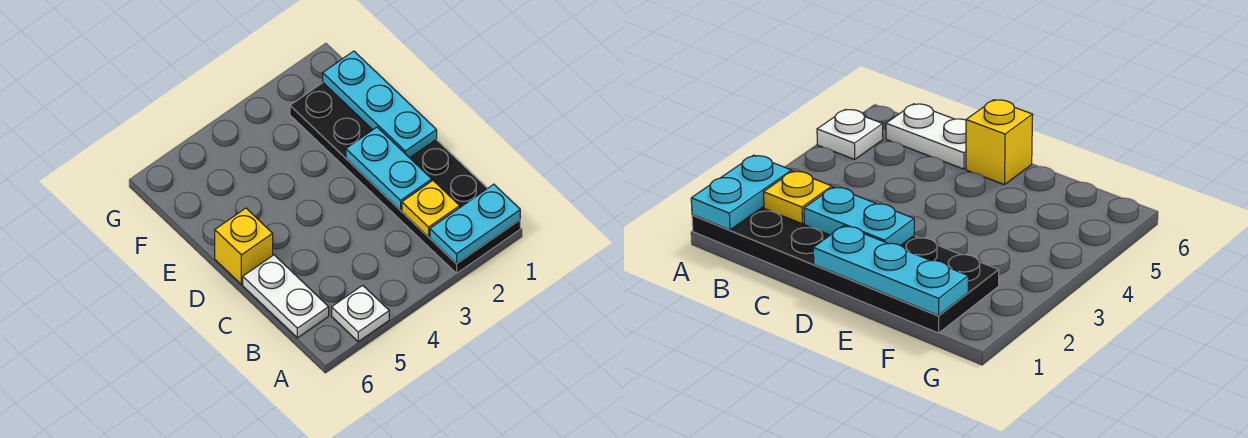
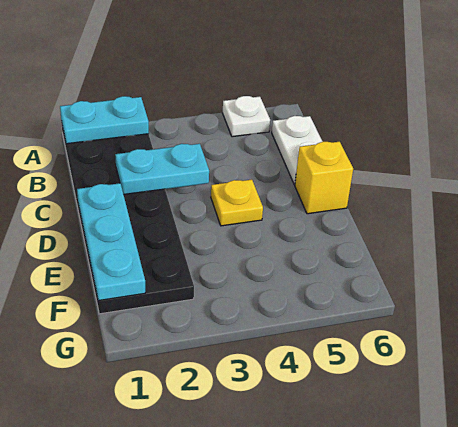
yellow 1x1 plate [402,181,460,237] -> yellow 1x1 plate moved to [211,180,263,226]
cyan 1x2 plate [346,127,432,210] -> cyan 1x2 plate turned to [115,144,209,195]

